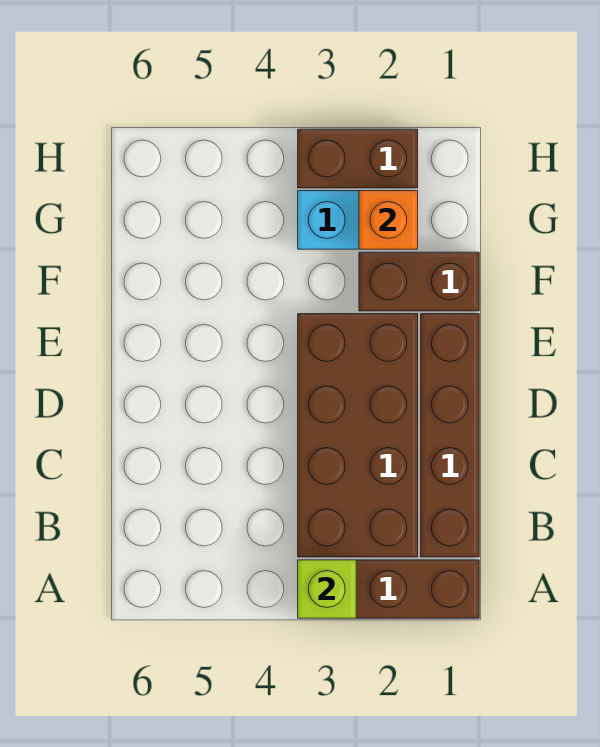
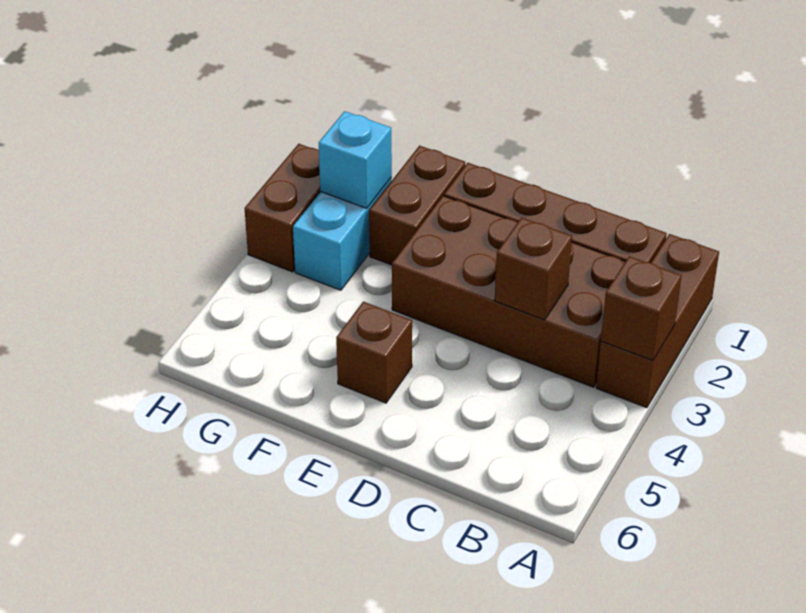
lime 1x1 brick [298,560,356,618] -> brown 1x1 brick [601,256,682,361]
none -> brown 1x1 brick [495,218,572,320]
none -> brown 1x1 brick [336,302,412,403]
orange 1x1 brick [359,191,418,249] -> cyan 1x1 brick [319,111,392,208]

